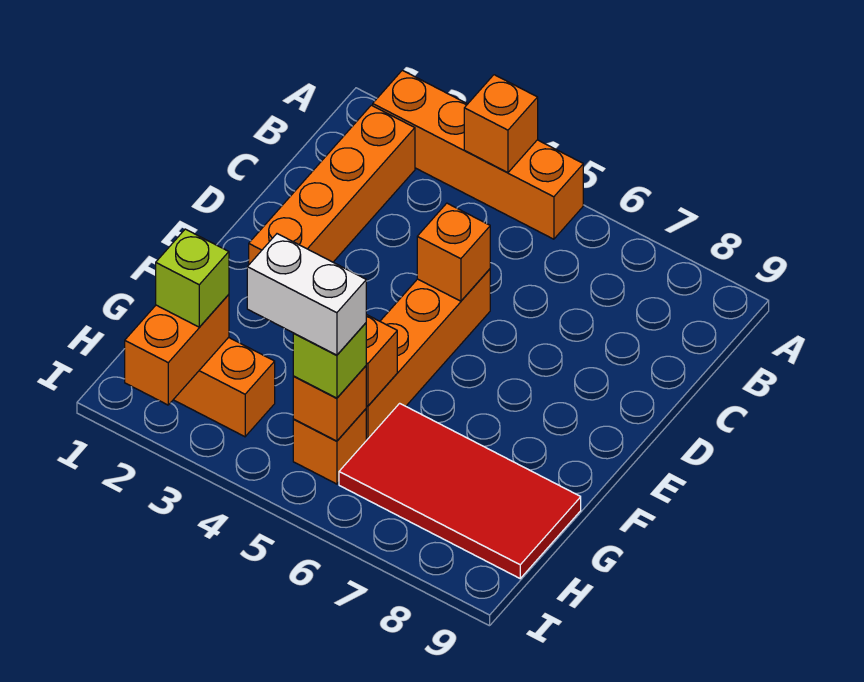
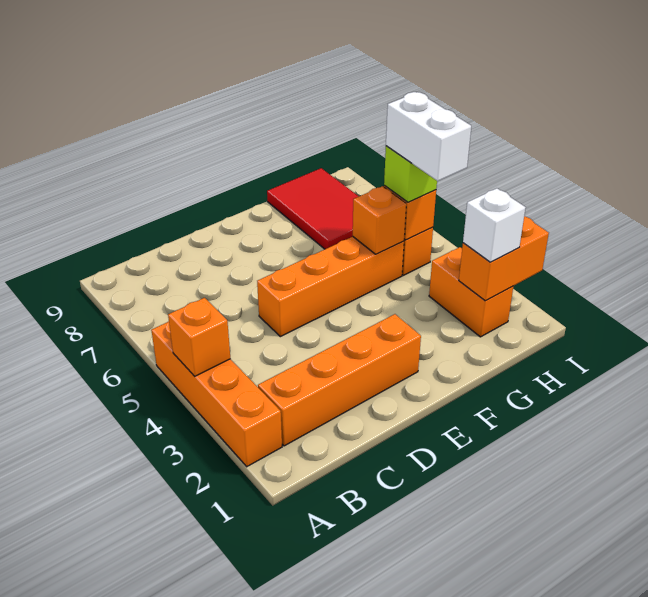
orange 1x1 brick [417,203,490,301] -> none
red 2x4 tile [339,403,581,578] -> red 2x3 tile [267,168,359,249]
lime 1x1 brick [156,229,229,327] -> white 1x1 brick [463,188,526,262]

